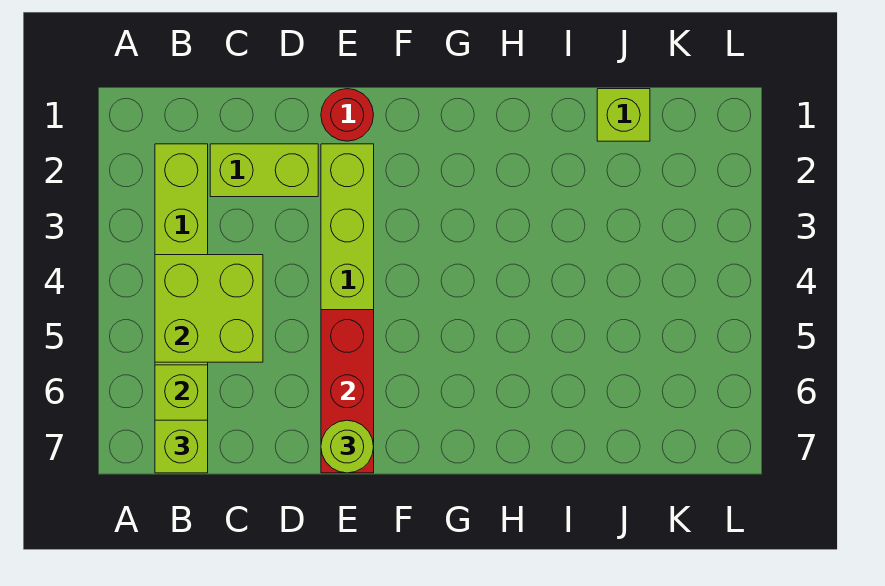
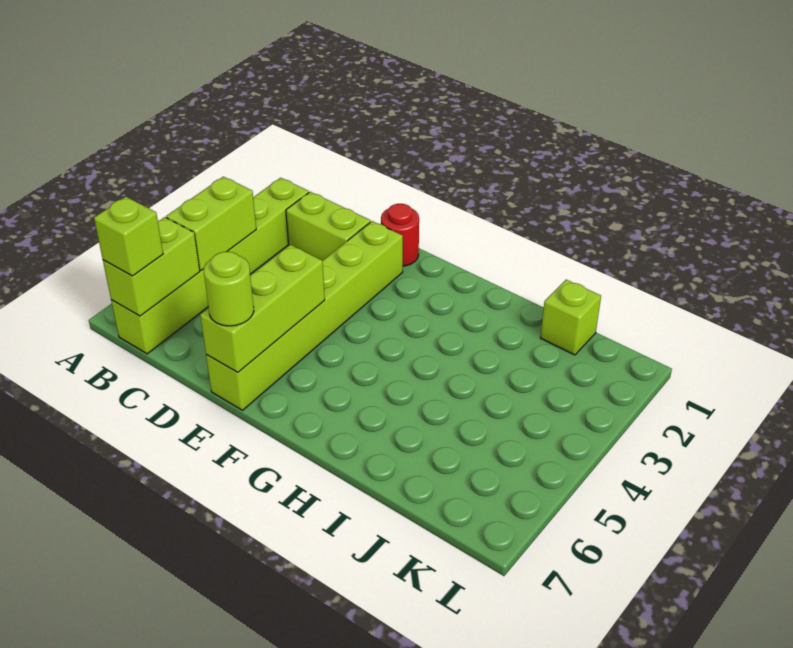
lime 2x2 brick [155,255,263,362] -> lime 1x2 brick [166,177,256,270]
red 1x3 brick [321,310,374,473] -> lime 1x3 brick [200,245,325,373]

